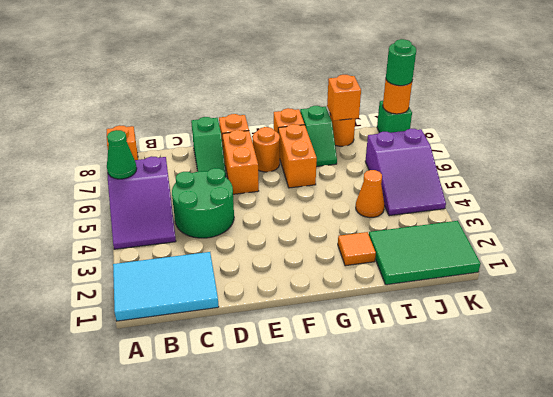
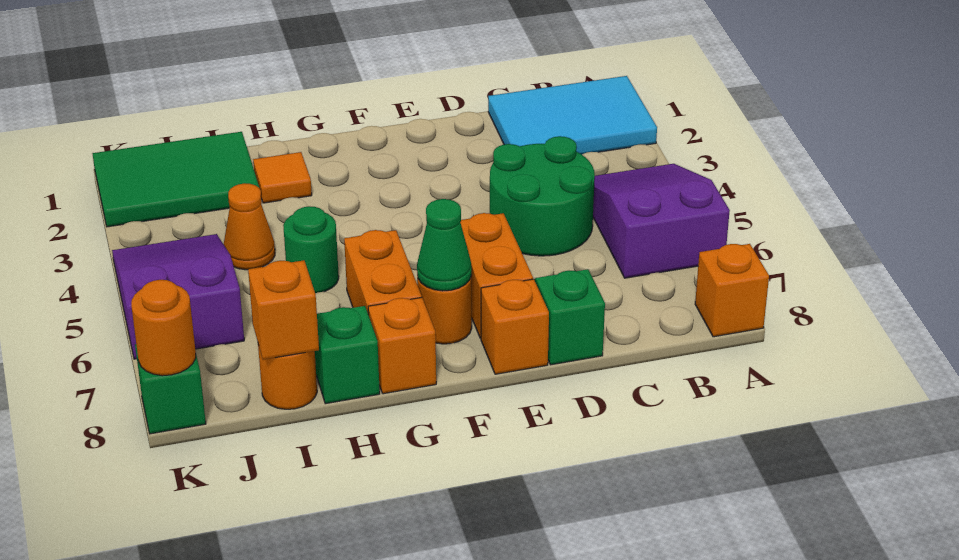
green 1x1 cone [107,130,137,179] -> green 1x1 cone moved to [417,199,472,291]
green 1x1 round brick [386,39,416,86] -> green 1x1 round brick moved to [283,206,339,293]

